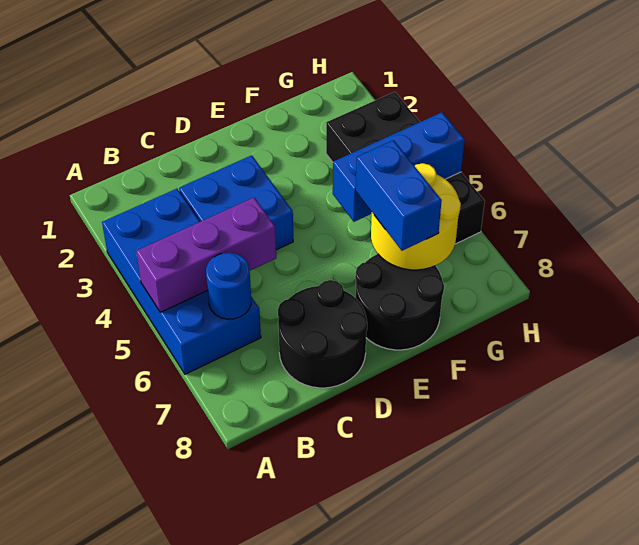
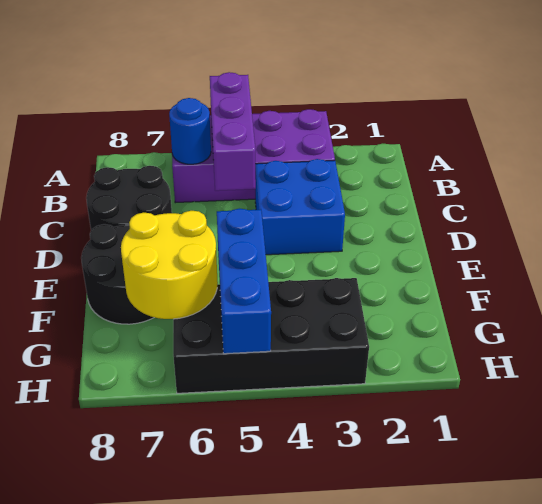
blue 2x4 brick [102,189,261,374] -> purple 2x4 brick [172,109,335,203]
blue 1x2 brick [356,140,442,251] -> none

